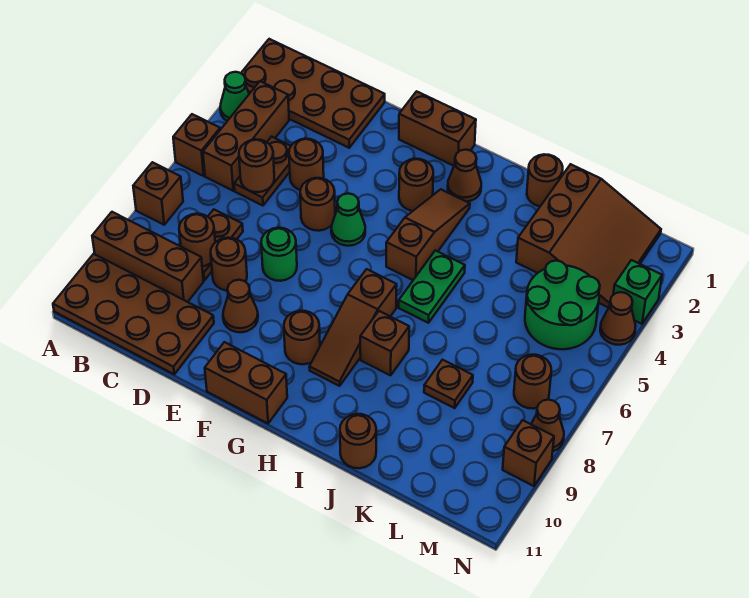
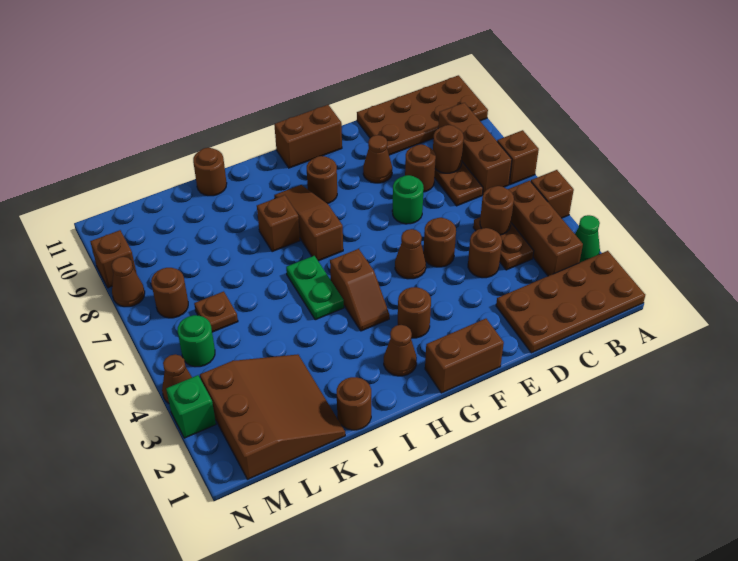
brown 1x3 brick [92,212,204,302] -> brown 1x3 brick turned to [438,103,512,194]
green 1x1 cone [331,193,365,246] -> brown 1x1 cone [395,229,426,279]
brown 1x3 slope [386,189,470,280] -> brown 1x2 slope [330,249,390,331]
brown 3x3 slope [516,164,661,308] -> brown 3x3 slope turned to [200,354,345,479]
brown 1x1 plate [424,360,473,408] -> brown 1x1 plate moved to [194,291,238,332]
green 2x2 round brick [525,261,600,349] -> green 1x1 round brick [177,315,215,367]

